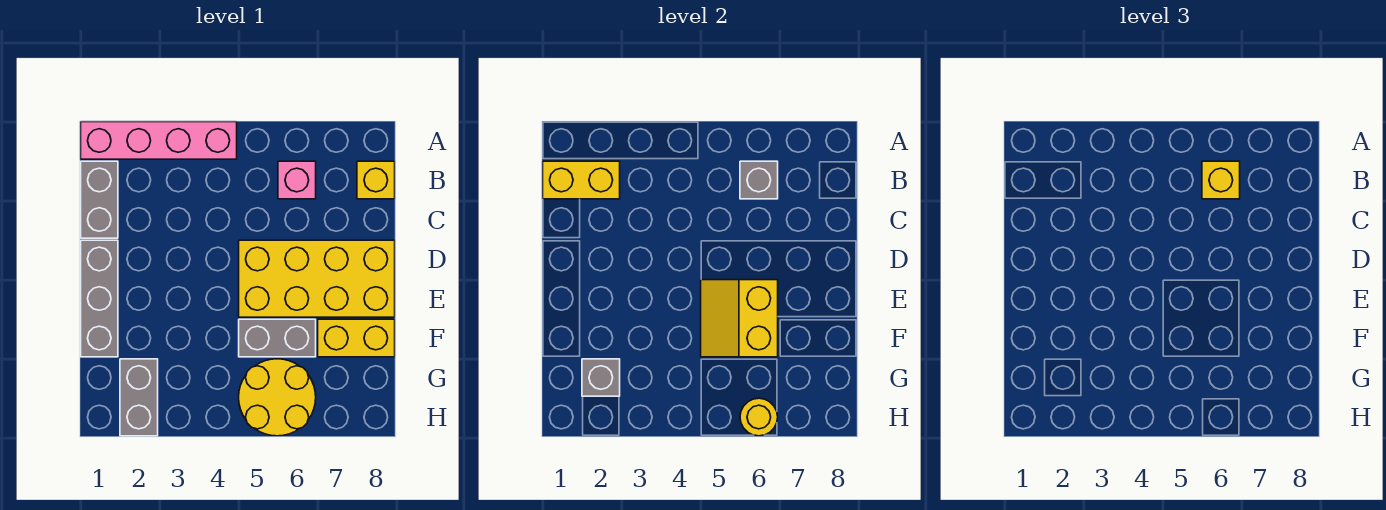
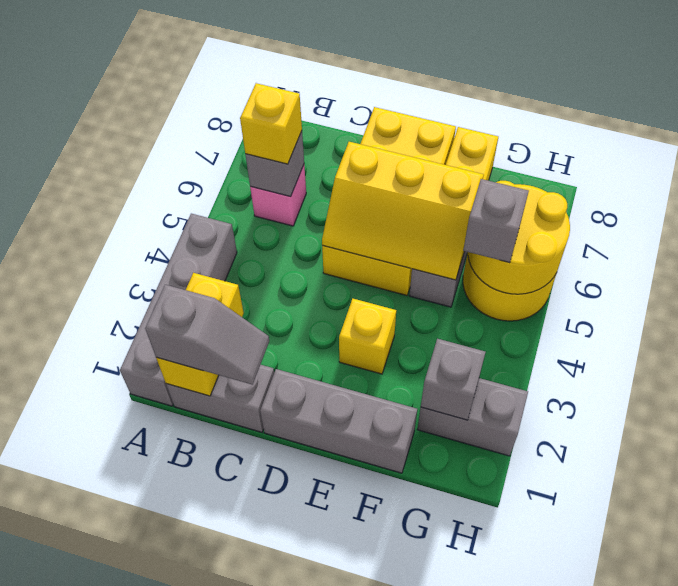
pink 1x4 brick [81,122,237,159] -> grey 1x4 brick [120,214,237,406]
none -> grey 1x2 slope [145,285,269,385]
yellow 1x1 brick [357,161,395,199] -> yellow 1x1 brick moved to [339,299,396,374]
yellow 2x2 slope [701,280,778,357] -> yellow 2x3 slope [322,142,484,280]
none -> grey 1x1 brick [463,179,529,263]
yellow 1x1 round brick [740,398,778,436] -> yellow 2x2 round brick [468,181,570,294]

